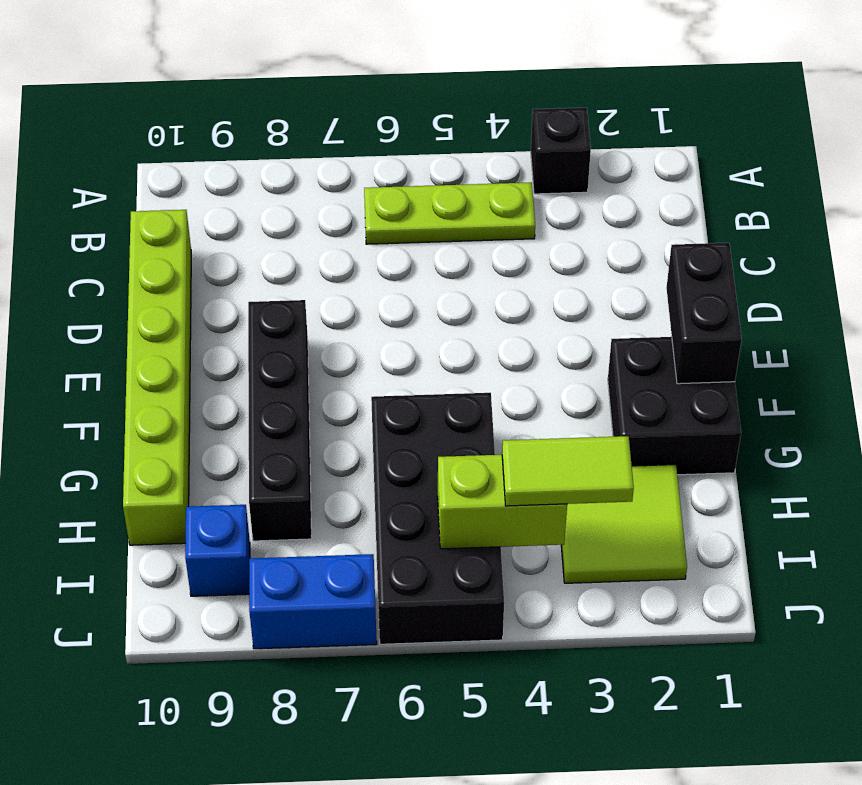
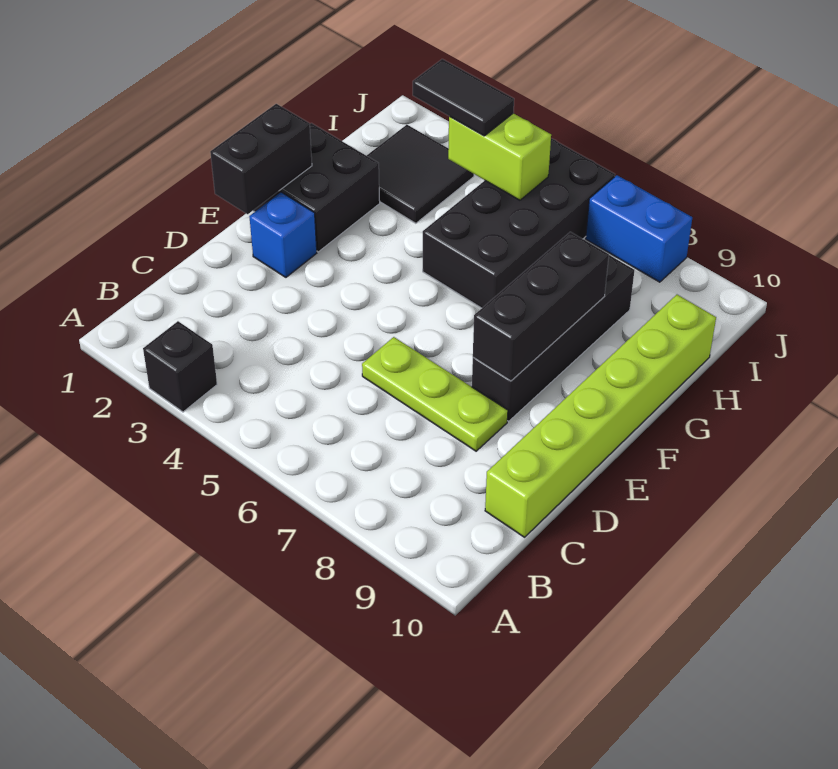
lime 1x3 plate [364,182,535,244] -> lime 1x3 plate moved to [362,337,508,451]
none -> black 1x3 brick [473,232,609,381]
lime 2x2 tile [561,465,687,583] -> black 2x2 tile [367,125,474,223]
lime 1x2 tile [502,436,634,506] -> black 1x2 tile [413,59,514,136]
blue 1x1 brick [185,505,250,596] -> blue 1x1 brick moved to [249,192,317,277]

